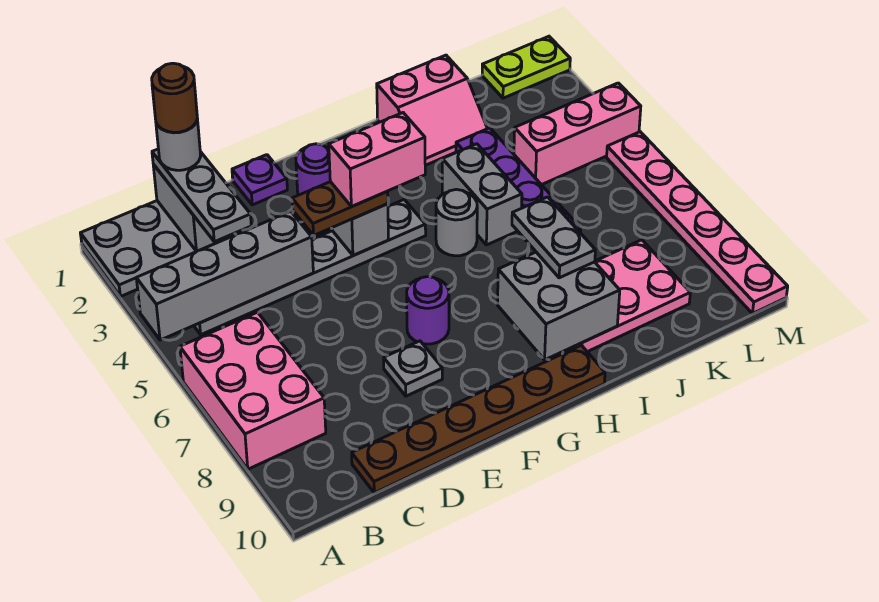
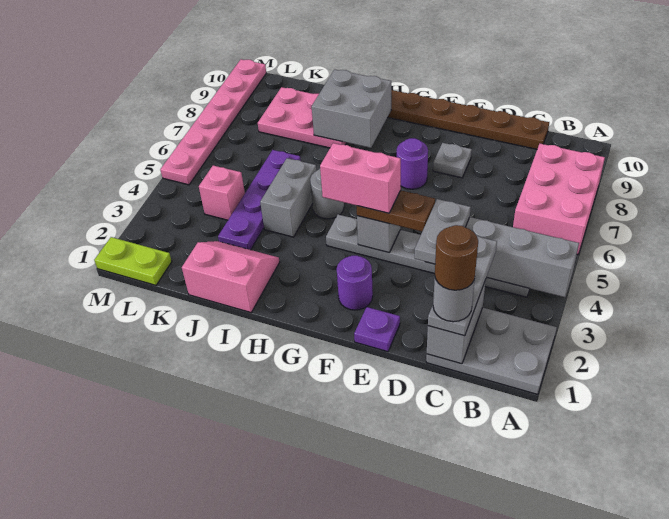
grey 1x2 plate [512,197,595,278] -> grey 1x2 plate moved to [415,199,471,264]
pink 1x3 brick [514,83,641,185] -> pink 1x1 brick [199,165,245,220]

